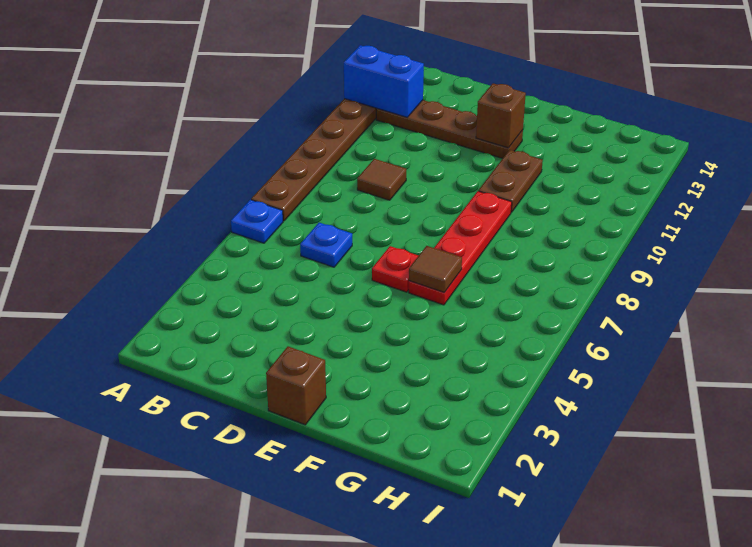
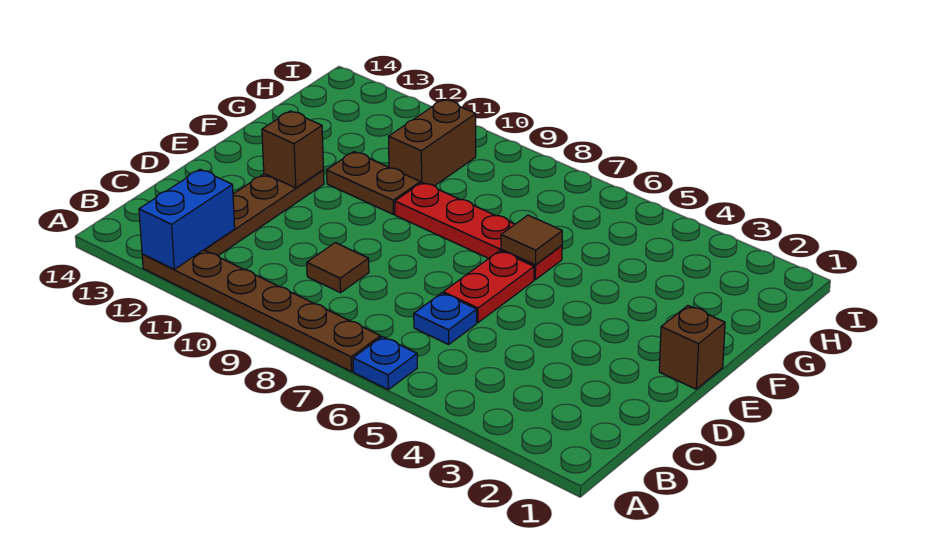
red 1x1 plate [372,246,418,292] -> red 1x2 plate [443,251,534,322]
none -> brown 1x2 brick [389,100,476,186]

